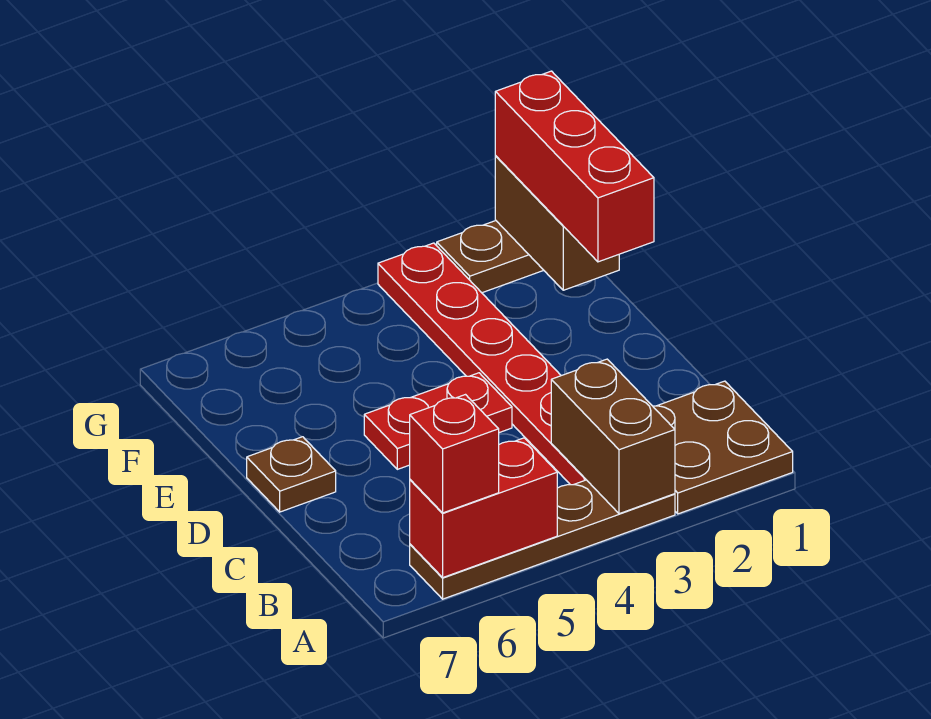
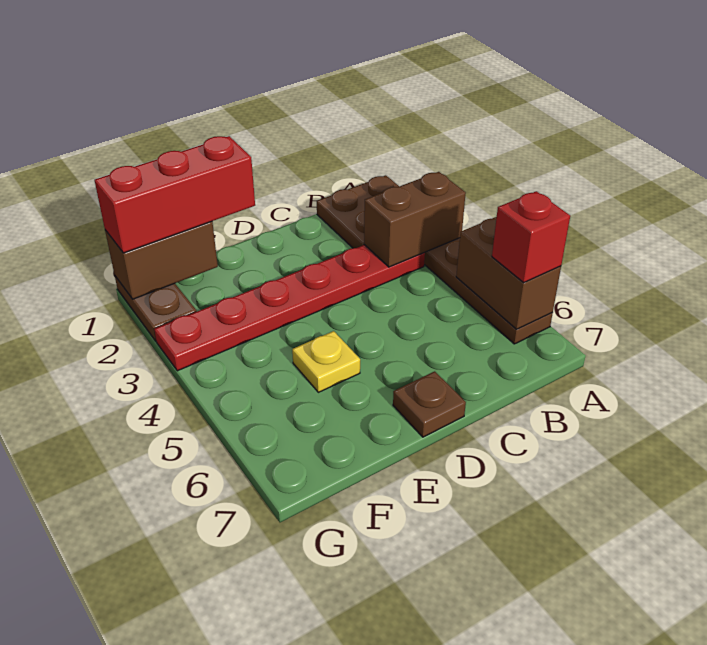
red 1x2 brick [410,438,557,577] -> brown 1x2 brick [456,217,561,329]
red 1x2 plate [364,373,512,469] -> none
none -> yellow 1x1 plate [292,331,360,392]

